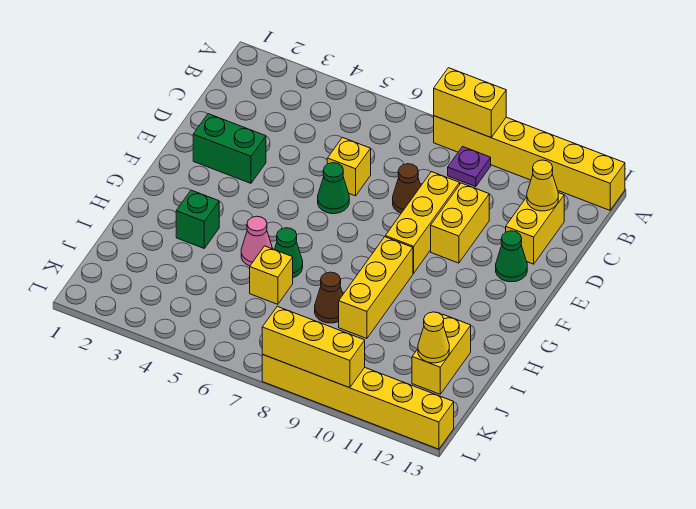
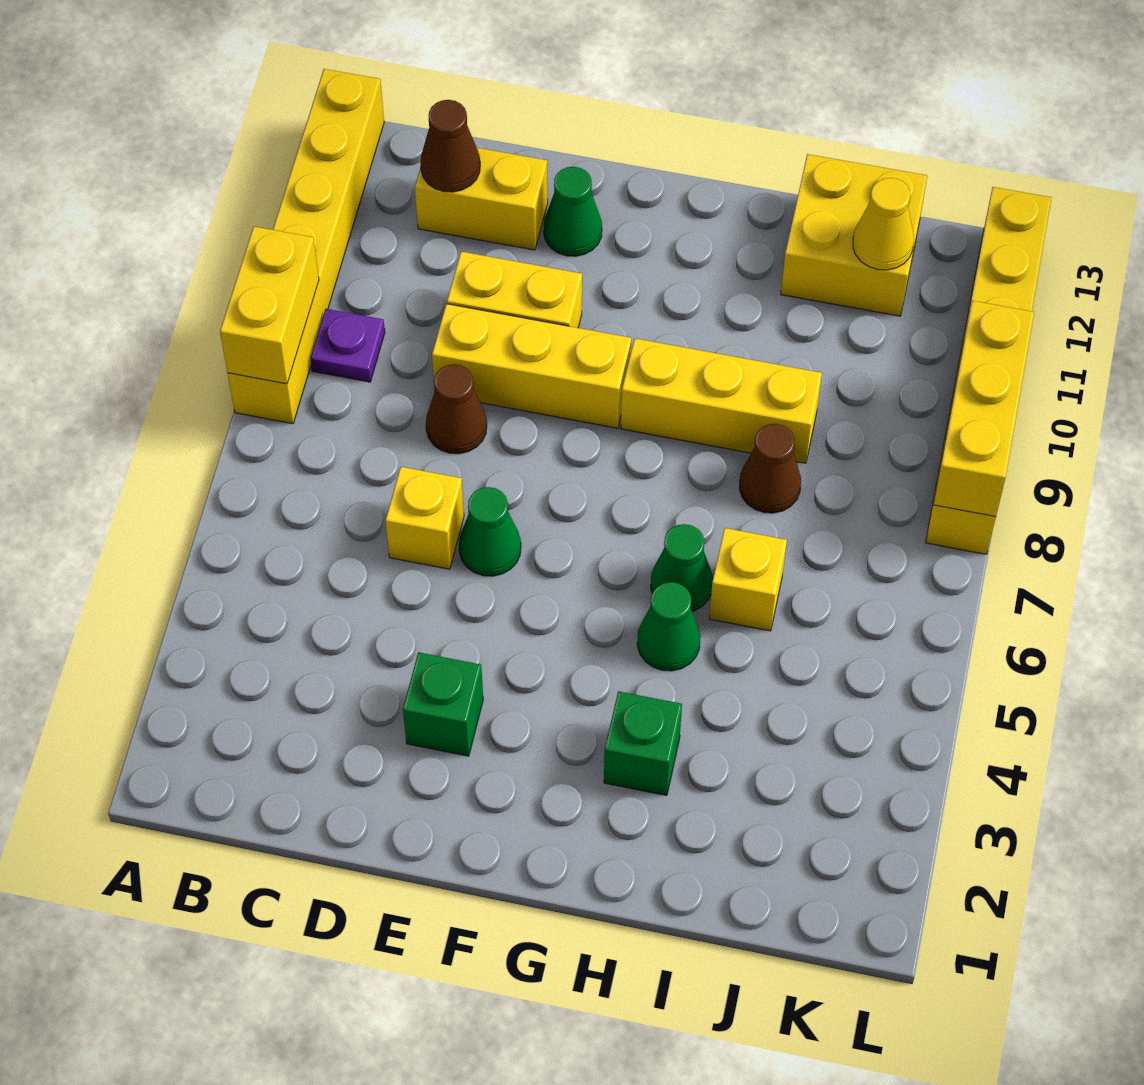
yellow 1x1 cone [527,160,558,211] -> brown 1x1 cone [420,100,480,192]
green 1x2 brick [193,114,266,183] -> green 1x1 brick [403,652,483,756]
pink 1x1 cone [241,216,273,266] -> green 1x1 cone [637,582,700,671]
yellow 1x2 brick [412,314,471,394] -> yellow 2x2 brick [781,154,927,316]

